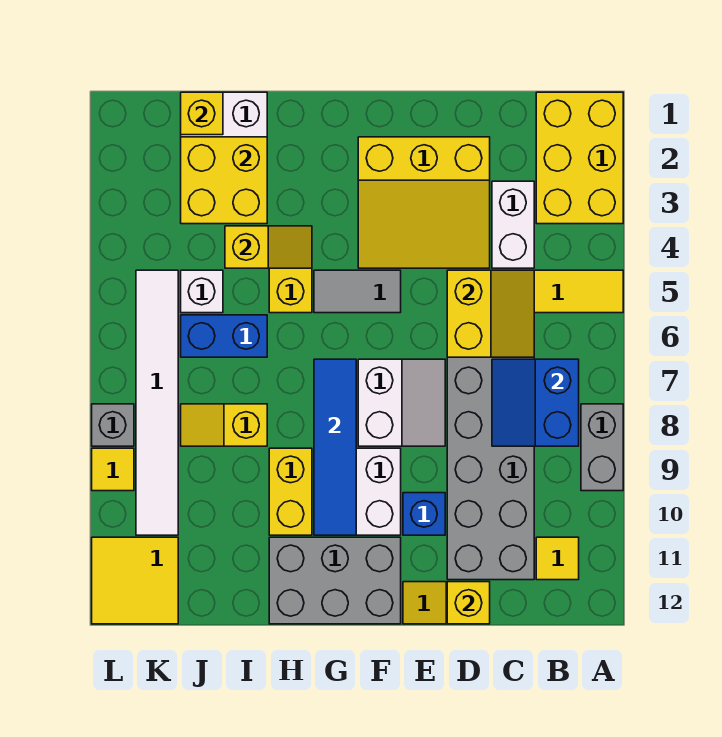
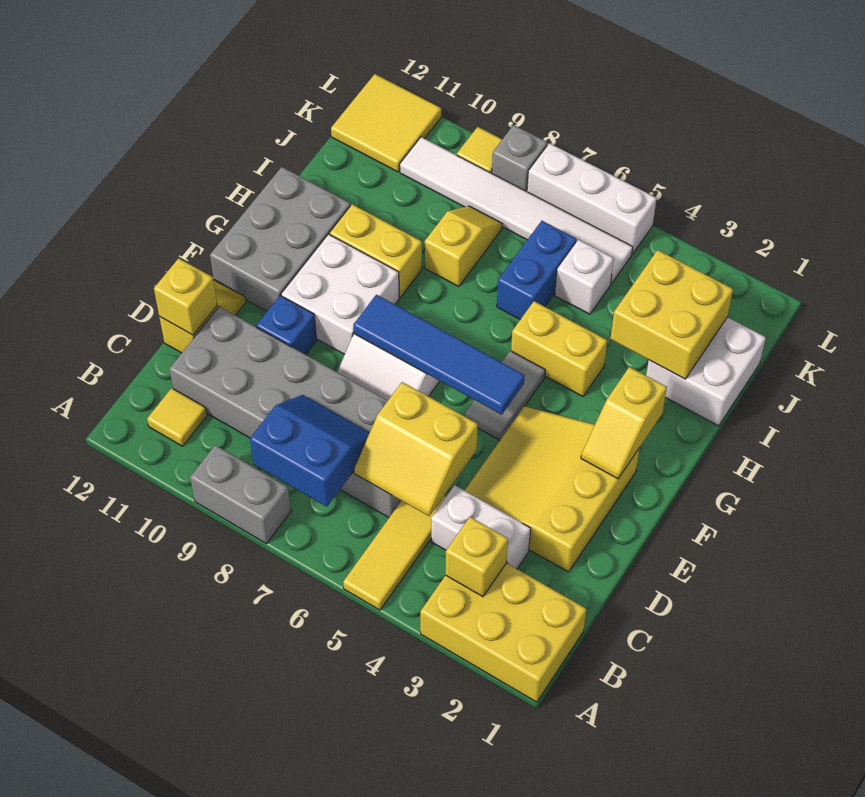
blue 1x4 tile [314,359,356,535] -> blue 1x4 tile moved to [353,295,525,415]
yellow 1x2 slope [225,226,312,268] -> yellow 1x2 slope moved to [581,367,667,479]
yellow 1x1 brick [181,92,223,135] -> yellow 1x1 brick moved to [445,517,508,597]
none -> white 1x3 brick [527,143,657,254]

